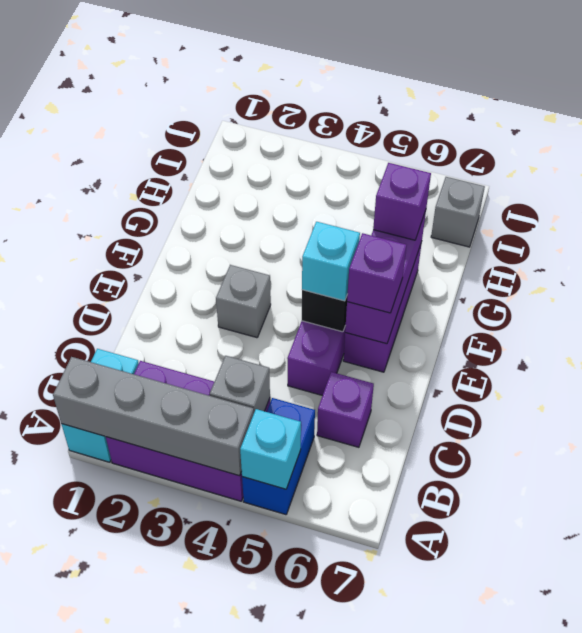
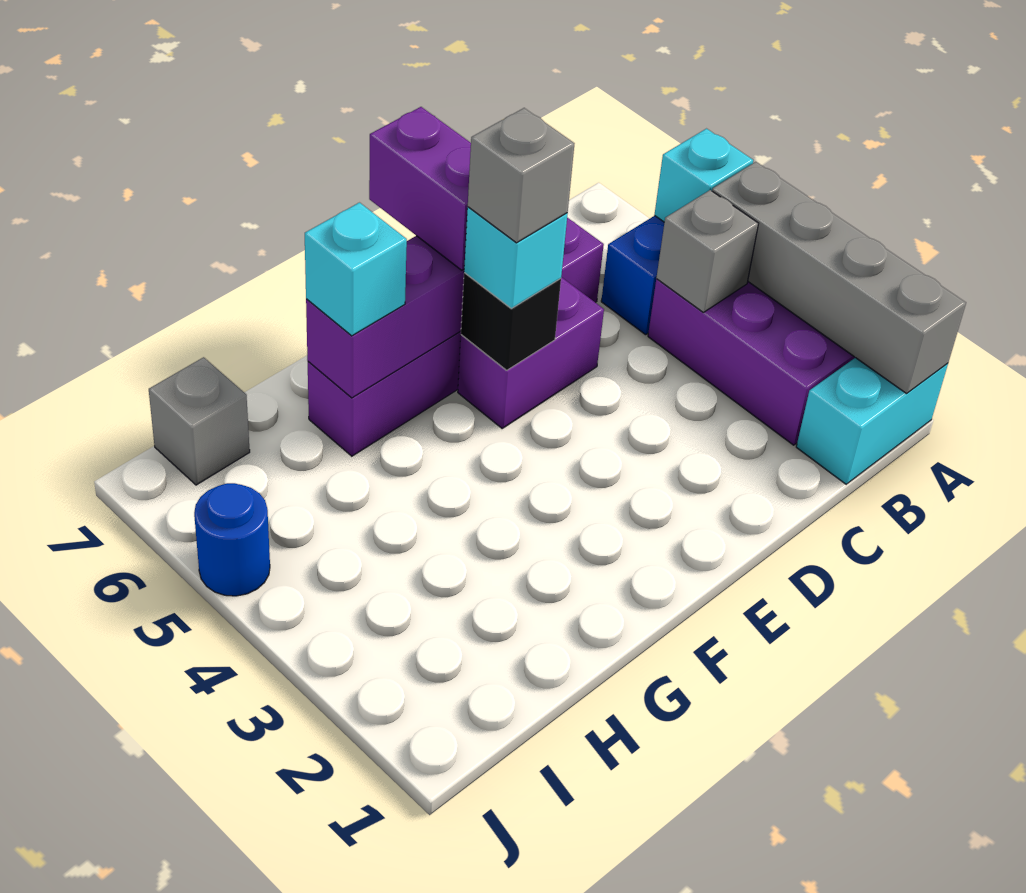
grey 1x1 brick [216,265,271,338] -> grey 1x1 brick moved to [468,108,574,243]
purple 1x1 brick [347,233,406,313] -> purple 1x2 brick [369,107,471,270]
purple 1x1 brick [373,163,431,240] -> cyan 1x1 brick [305,203,407,336]
none -> blue 1x1 round brick [194,483,270,596]

